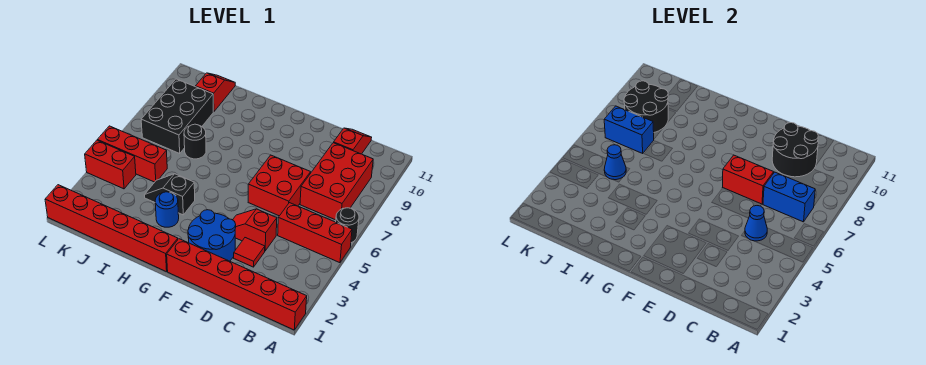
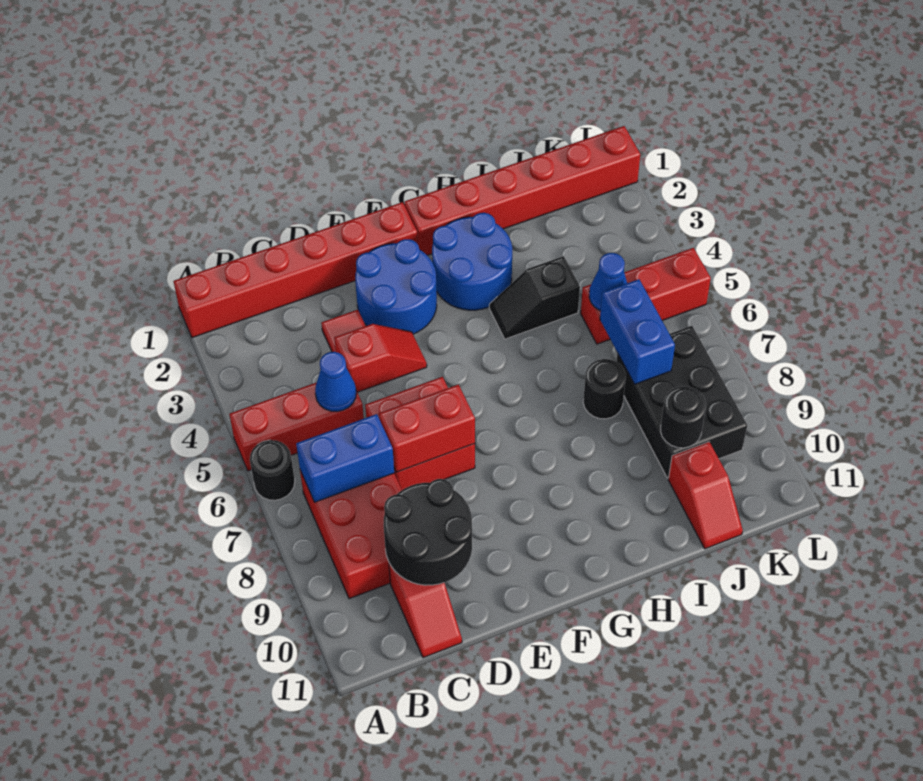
blue 1x1 round brick [155,192,179,227] -> blue 2x2 round brick [432,213,512,310]
black 1x2 slope [145,174,195,215] -> black 1x2 slope turned to [489,256,580,339]
blue 1x2 brick [604,106,654,153] -> blue 1x2 brick turned to [600,279,675,384]
black 2x2 round brick [624,81,668,132] -> black 1x1 round brick [661,386,706,448]
red 1x2 brick [85,140,136,189] -> none

